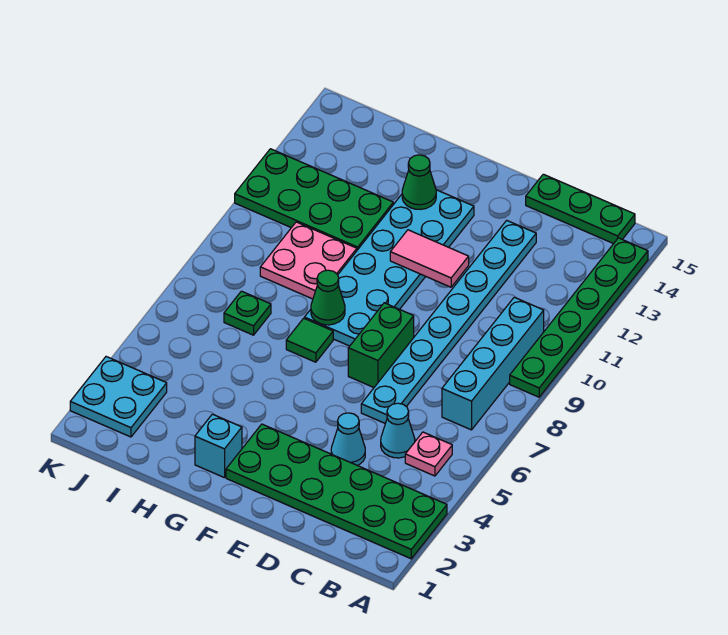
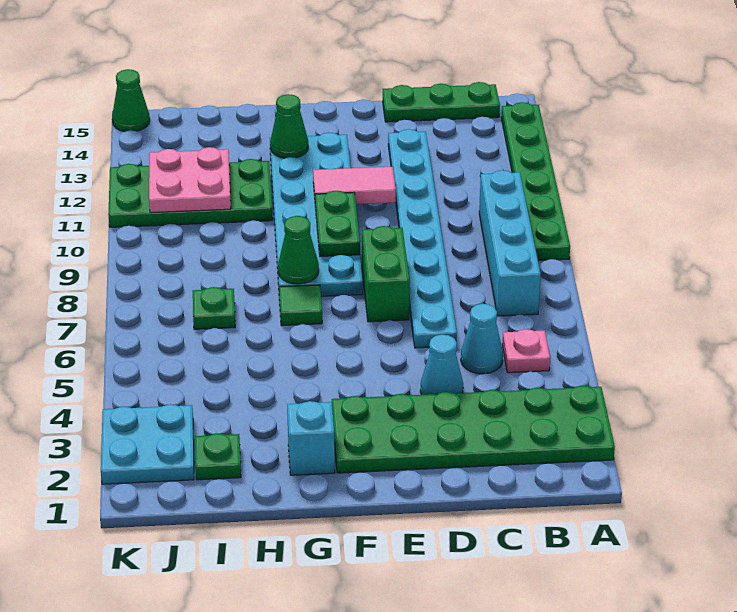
none -> green 1x2 plate [315,191,360,256]
pink 2x2 plate [260,222,357,299] -> pink 2x2 plate moved to [149,147,231,213]
none -> green 1x1 plate [195,433,241,480]
none -> green 1x1 cone [112,69,150,132]

